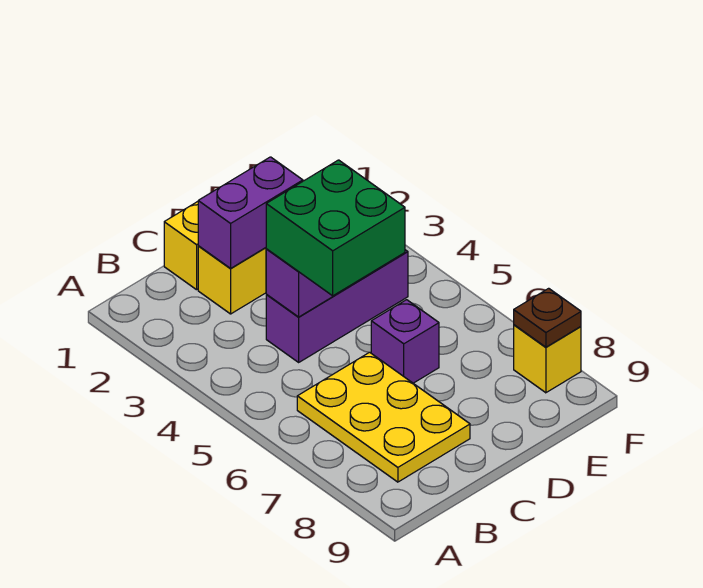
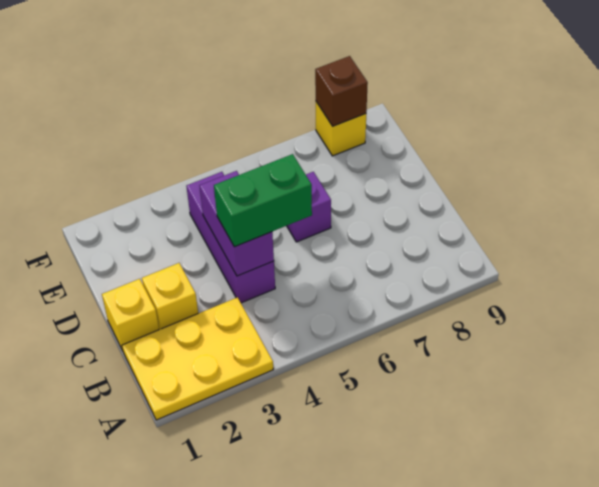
yellow 2x3 plate [297,352,470,482] -> yellow 2x3 plate moved to [122,297,273,420]
purple 1x2 brick [198,157,303,269] -> none
green 2x2 brick [266,160,405,296] -> green 1x2 brick [214,154,312,247]
brown 1x1 plate [514,288,581,347] -> brown 1x1 brick [315,56,368,126]

